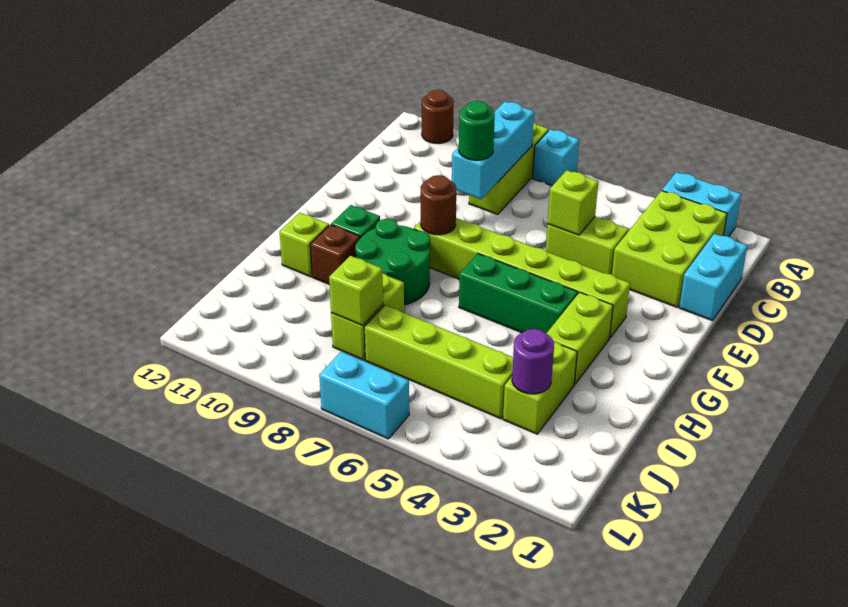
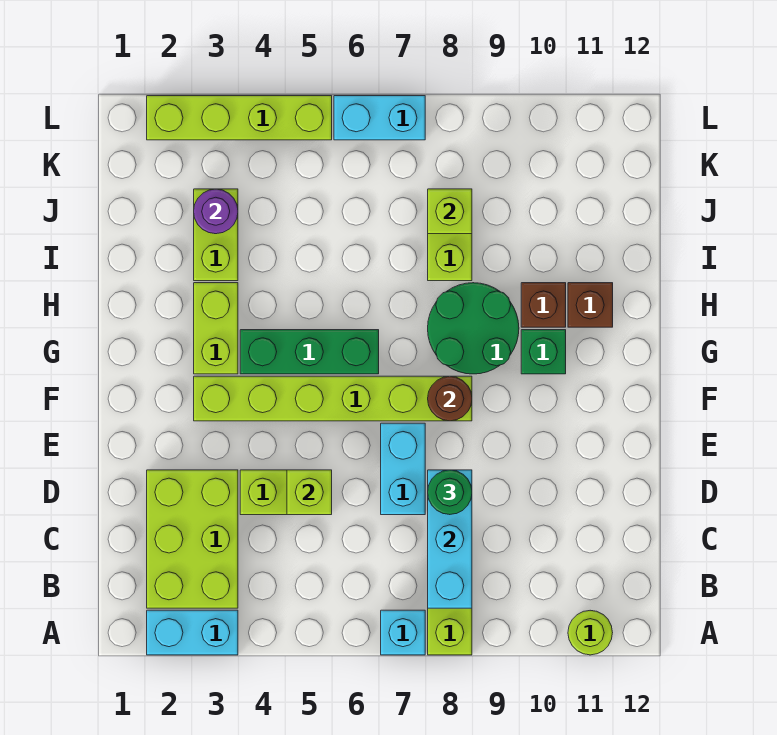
brown 1x1 round brick [422,90,454,144] -> lime 1x1 round brick [568,610,613,655]
cyan 1x2 brick [679,234,747,321] -> cyan 1x2 brick moved to [381,423,425,515]
lime 1x1 brick [280,213,329,277] -> brown 1x1 brick [568,283,613,327]
lime 1x4 brick [364,305,513,419] -> lime 1x4 brick moved to [147,96,332,140]

